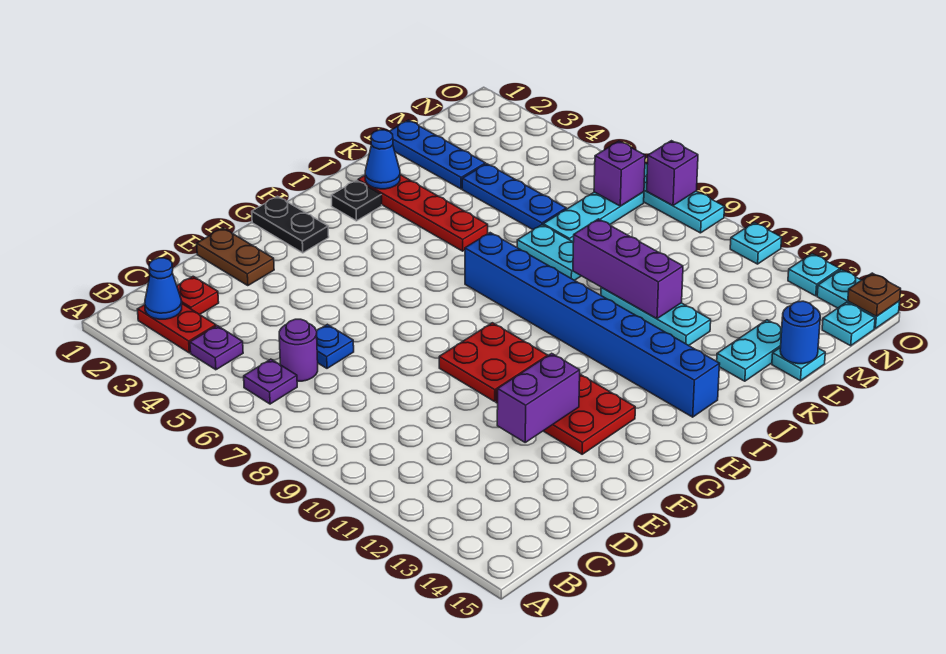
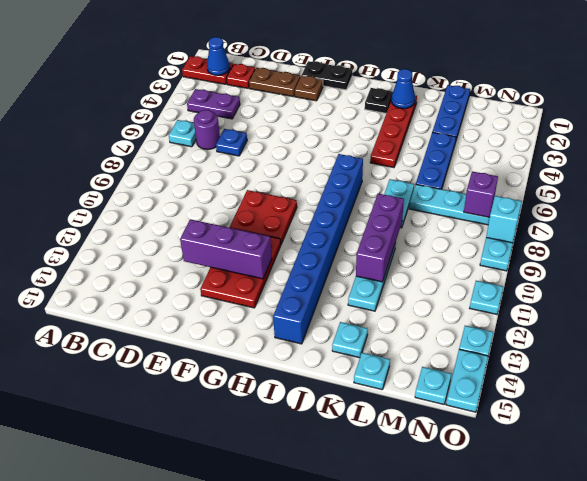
red 1x2 plate [137,304,216,353] -> red 1x2 plate turned to [182,56,233,84]
purple 1x1 plate [190,326,243,370] -> purple 1x2 plate [187,89,240,119]
purple 1x1 plate [244,359,297,404] -> cyan 1x1 plate [169,120,196,147]
brown 1x2 plate [197,228,274,286] -> brown 1x2 plate turned to [249,68,300,97]
purple 1x2 brick [497,353,580,442] -> purple 1x3 brick [180,219,272,279]
black 1x2 plate [252,196,329,253] -> black 1x2 plate turned to [302,61,352,90]
cyan 1x2 plate [717,320,782,381] -> cyan 1x1 plate [332,322,368,358]
blue 1x1 round brick [780,301,820,364] -> none
purple 1x1 brick [647,141,698,206] -> cyan 1x1 brick [486,196,522,243]
brown 1x1 plate [848,273,901,316] -> brown 1x1 plate moved to [295,76,323,101]

